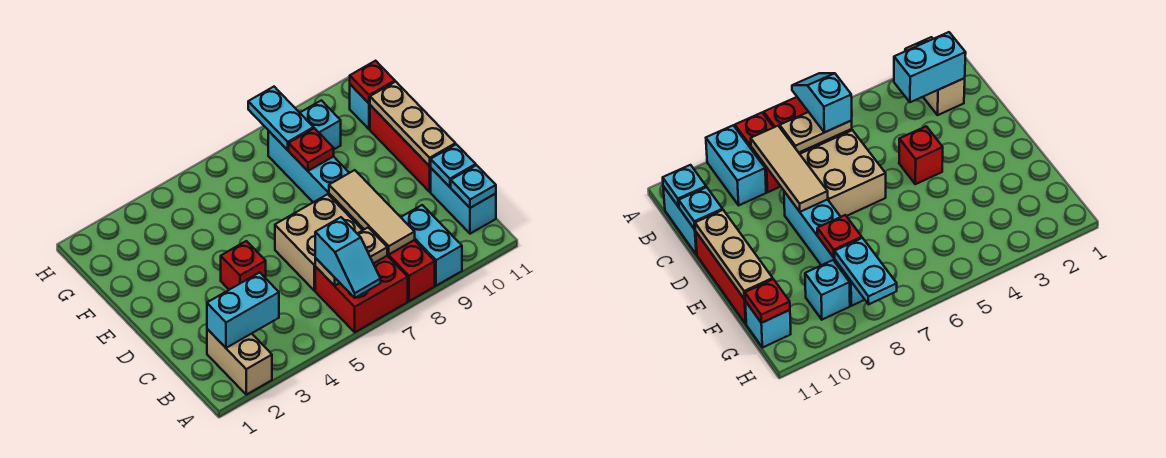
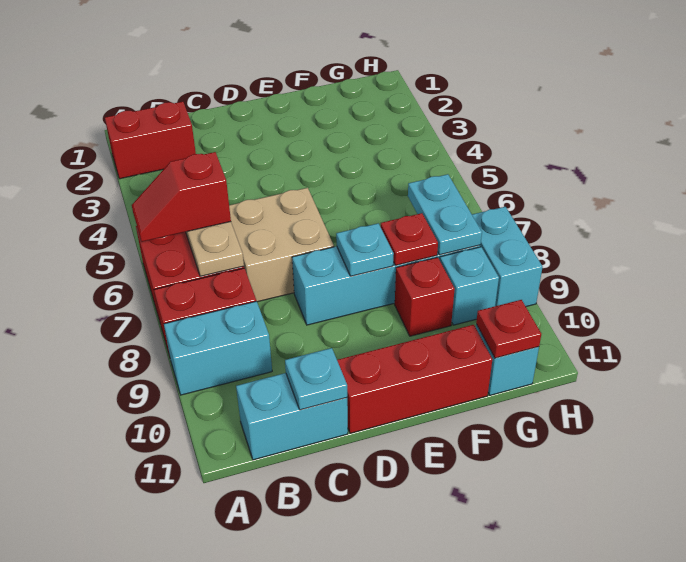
tan 1x2 brick [207,329,272,395] -> red 1x2 brick [105,102,196,179]
cyan 1x2 slope [315,217,381,298] -> red 1x2 slope [132,152,231,242]
cyan 1x2 brick [207,272,279,348] -> cyan 1x2 brick moved to [472,207,542,306]
tan 1x3 tile [329,170,415,255] -> none
cyan 1x1 plate [451,165,496,208] -> cyan 1x1 plate moved to [336,223,394,276]
red 1x1 brick [221,241,266,290] -> red 1x1 brick moved to [395,257,455,336]
tan 1x3 plate [370,82,455,166] -> none
cyan 1x2 plate [248,87,314,150] -> cyan 1x2 plate turned to [408,174,482,255]

